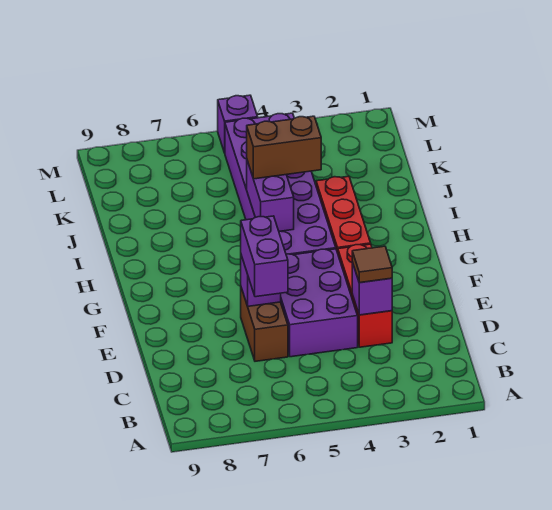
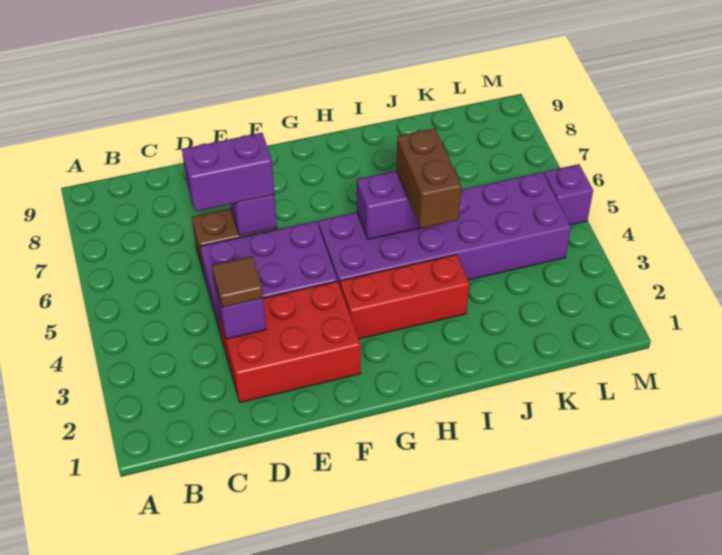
red 1x3 brick [338,244,392,347] -> red 2x3 brick [218,281,361,402]

